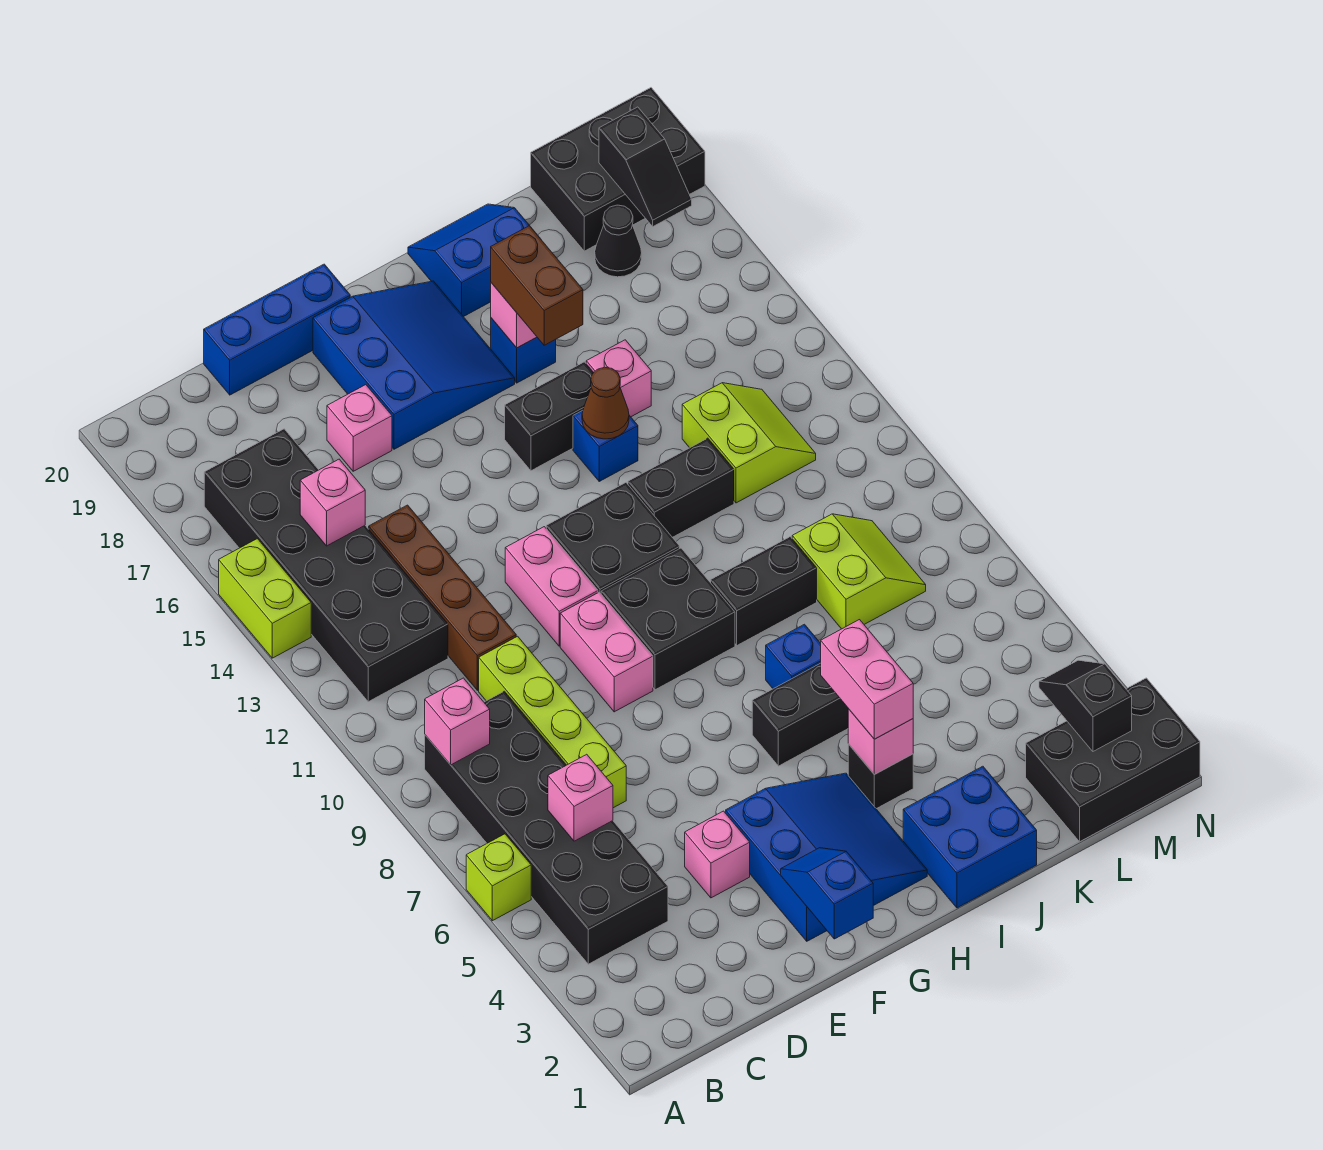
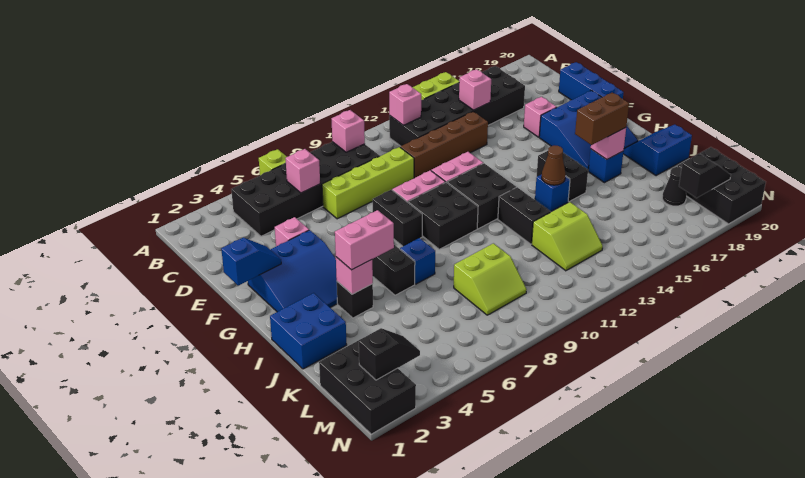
black 1x2 brick [711,537,817,645] -> black 1x2 brick moved to [372,190,422,246]
blue 2x2 slope [408,204,540,317] -> blue 2x2 slope turned to [623,124,692,176]
pink 1x1 brick [586,340,651,417] -> pink 1x1 brick moved to [389,84,421,125]
black 1x2 slope [599,107,692,226] -> black 1x2 slope turned to [679,153,731,198]

